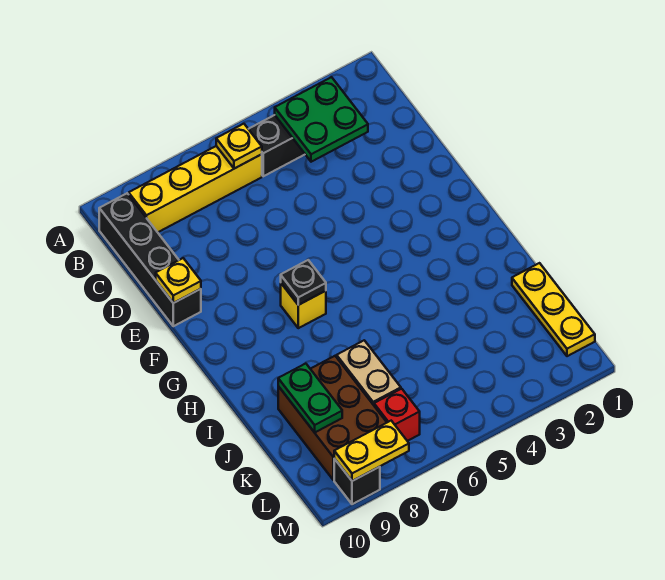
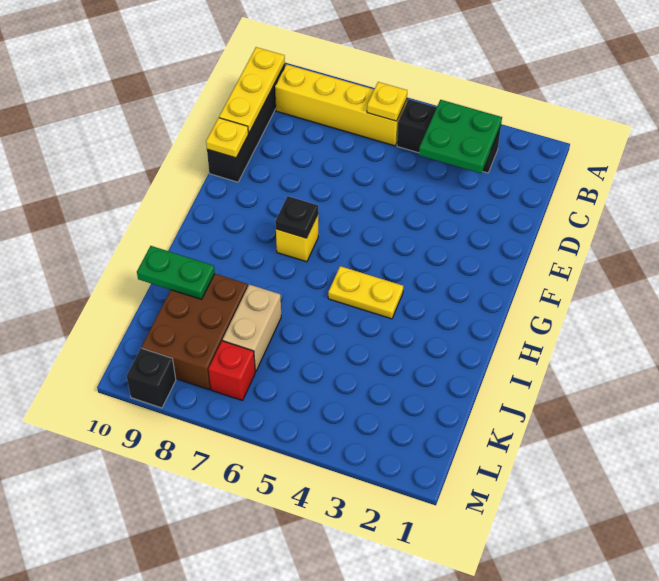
yellow 1x3 plate [512,263,595,356] -> yellow 1x3 plate moved to [219,47,285,133]
green 1x2 plate [278,364,342,432] -> green 1x2 plate turned to [137,246,215,299]
yellow 1x2 plate [334,421,409,481] -> yellow 1x2 plate moved to [328,266,403,319]

